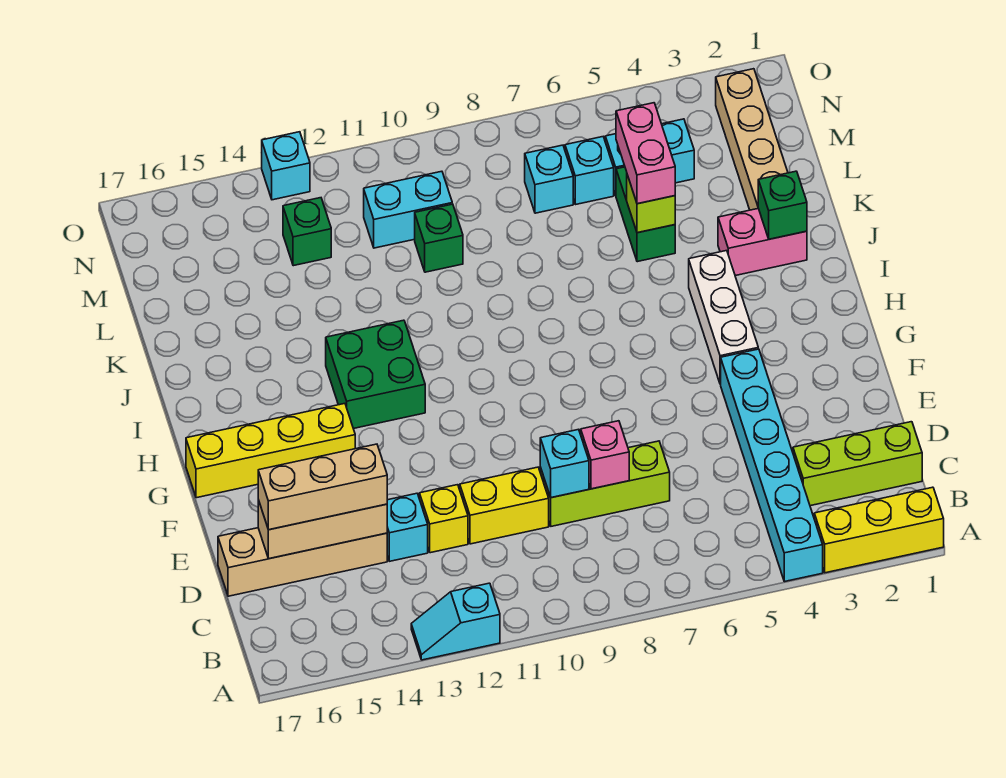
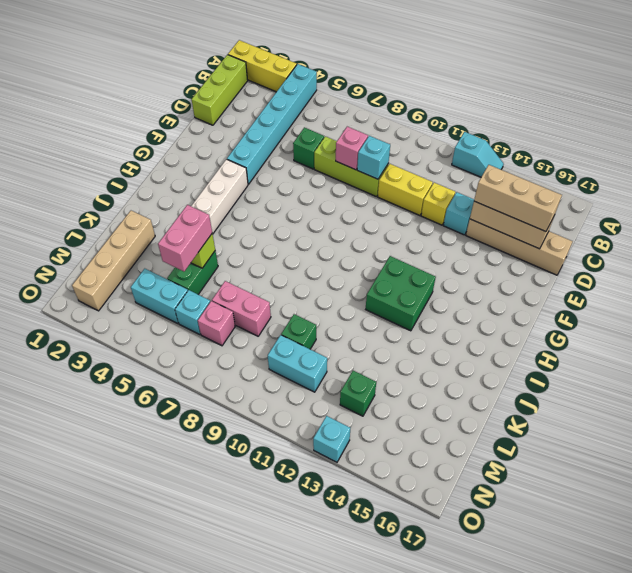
lime 1x3 brick [793,422,922,506] -> lime 1x3 brick turned to [192,55,248,125]
yellow 1x4 brick [186,404,355,498] -> none
pink 1x2 brick [718,208,807,276] -> pink 1x2 brick moved to [212,281,271,336]
green 1x1 brick [758,171,807,239] -> green 1x1 brick moved to [293,127,324,169]
cyan 1x1 brick [525,145,573,213] -> pink 1x1 brick [198,301,235,346]

